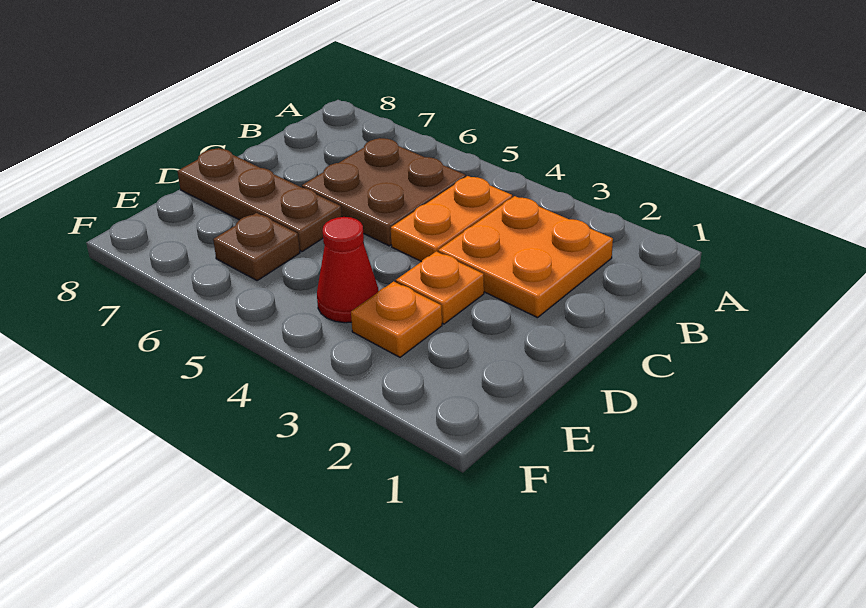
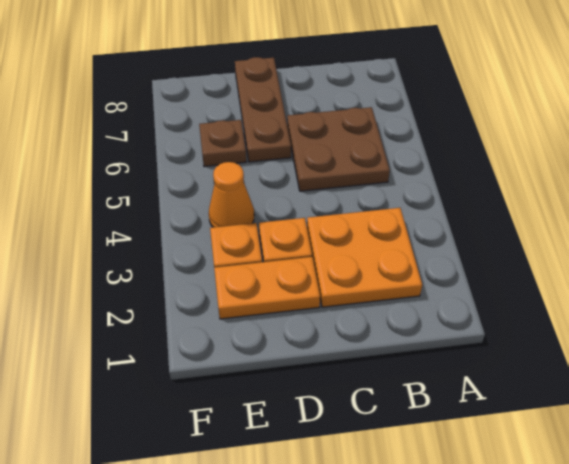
orange 1x2 plate [391,176,512,262] -> orange 1x2 plate moved to [214,257,320,319]
red 1x1 cone [317,217,379,323] -> orange 1x1 cone [209,162,254,227]

